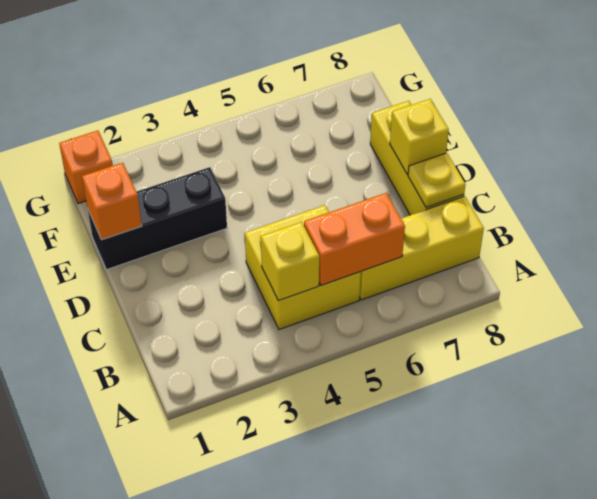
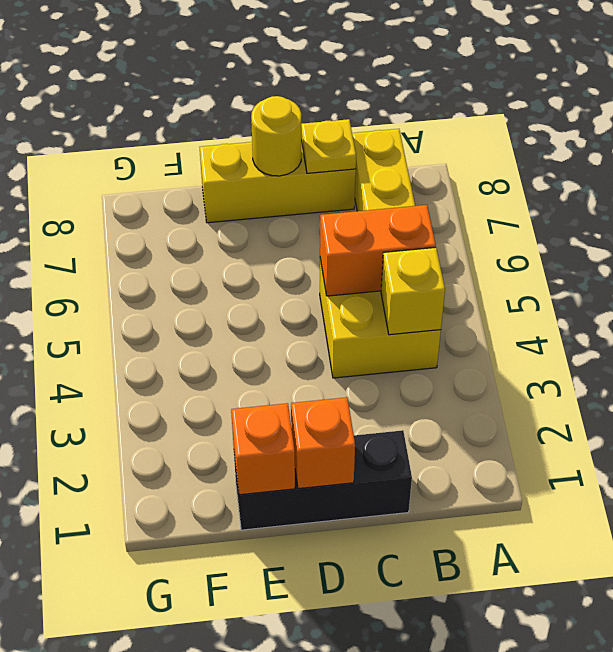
orange 1x2 brick [304,193,405,285] -> orange 1x2 brick turned to [320,205,436,296]
yellow 1x1 brick [390,99,449,174] -> yellow 1x1 round brick [251,96,301,176]
black 1x3 brick [88,167,227,270] -> black 1x3 brick turned to [234,430,412,530]
orange 1x1 brick [59,130,113,204] -> orange 1x1 brick moved to [291,397,355,489]

